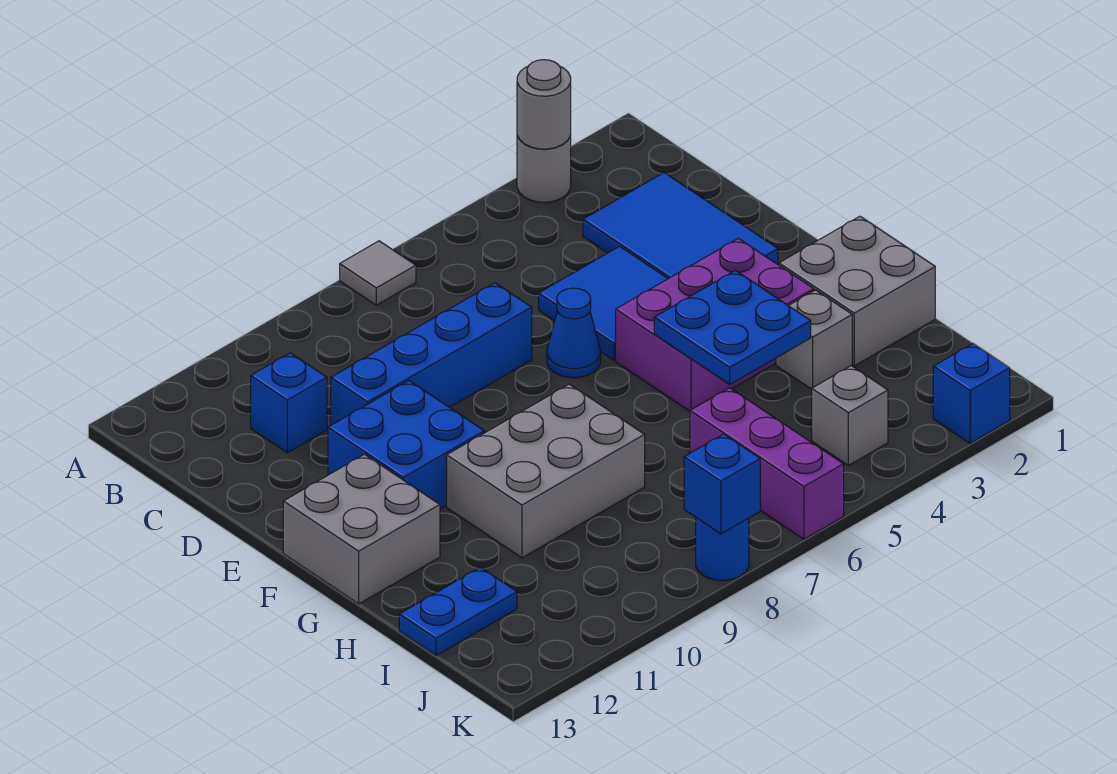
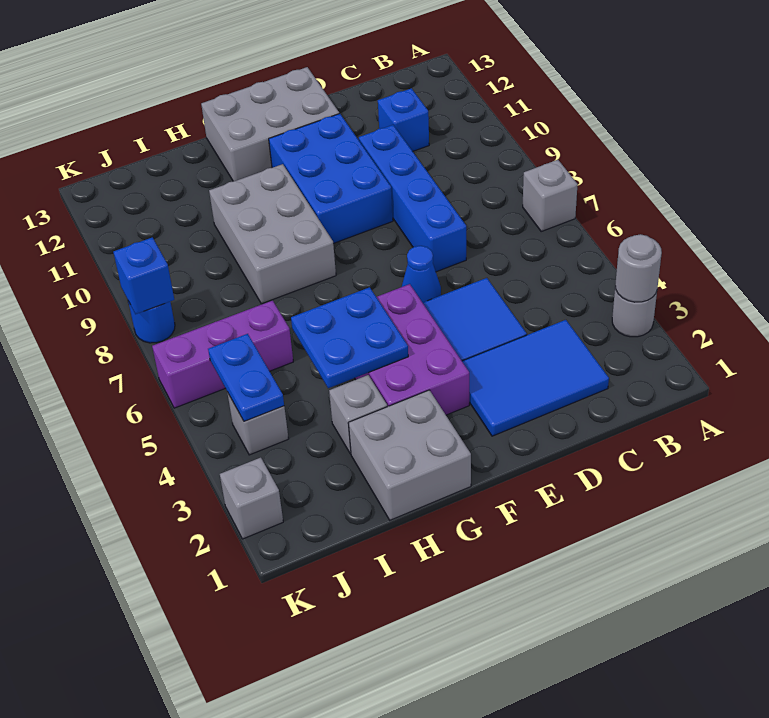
grey 1x1 tile [340,241,416,305] -> grey 1x1 brick [523,160,578,231]
blue 2x2 brick [328,381,484,509] -> blue 2x3 brick [269,113,393,243]
grey 2x2 brick [283,454,440,604] -> grey 2x3 brick [201,67,339,181]
blue 1x2 plate [399,567,517,656] -> blue 1x2 plate moved to [208,334,284,421]
blue 1x1 brick [933,344,1010,443] -> grey 1x1 brick [220,458,283,539]

